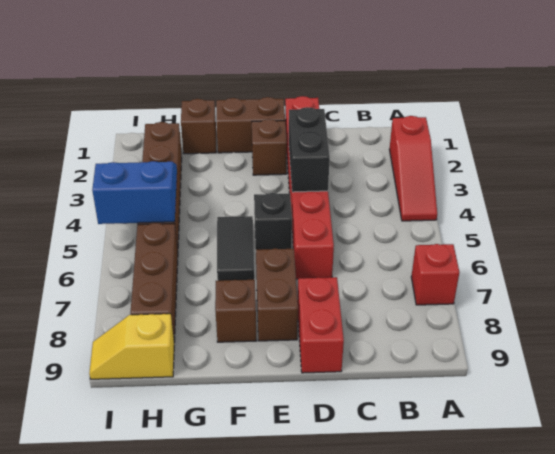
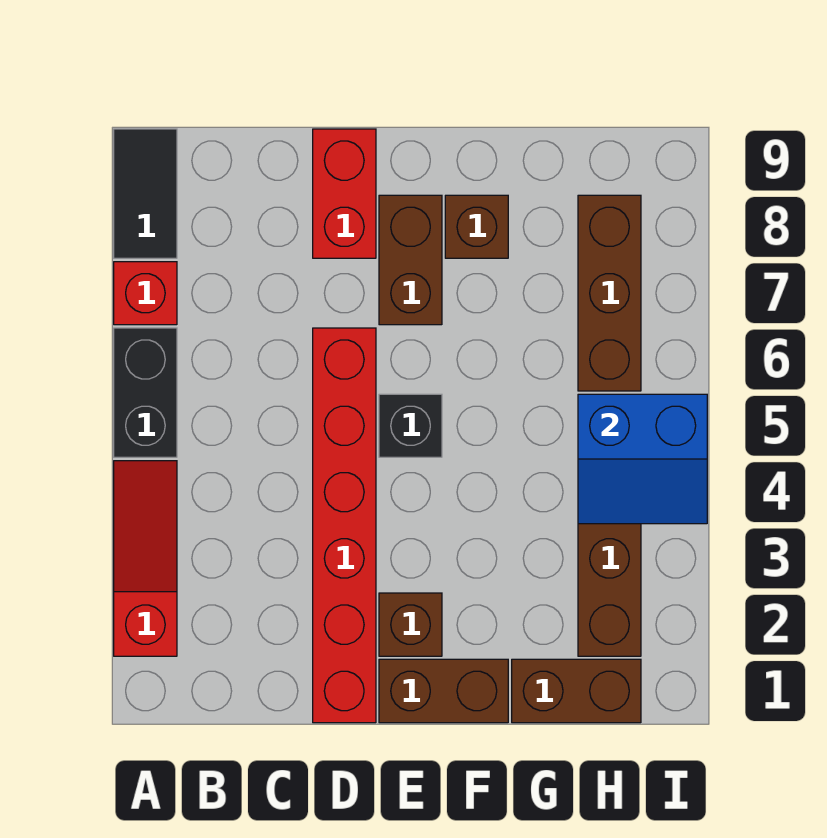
black 1x2 brick [289,107,330,192] -> black 1x2 brick moved to [114,328,177,457]
black 1x2 tile [217,216,255,281] -> black 1x2 tile moved to [114,129,177,258]
brown 1x1 brick [181,99,216,154] -> brown 1x2 brick [512,659,641,723]
yellow 1x2 slope [89,314,174,379] -> none

